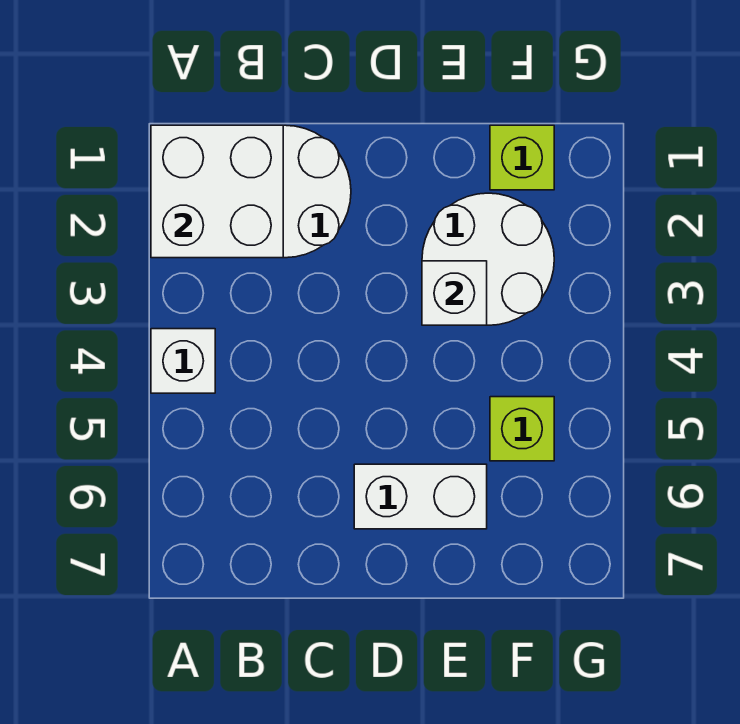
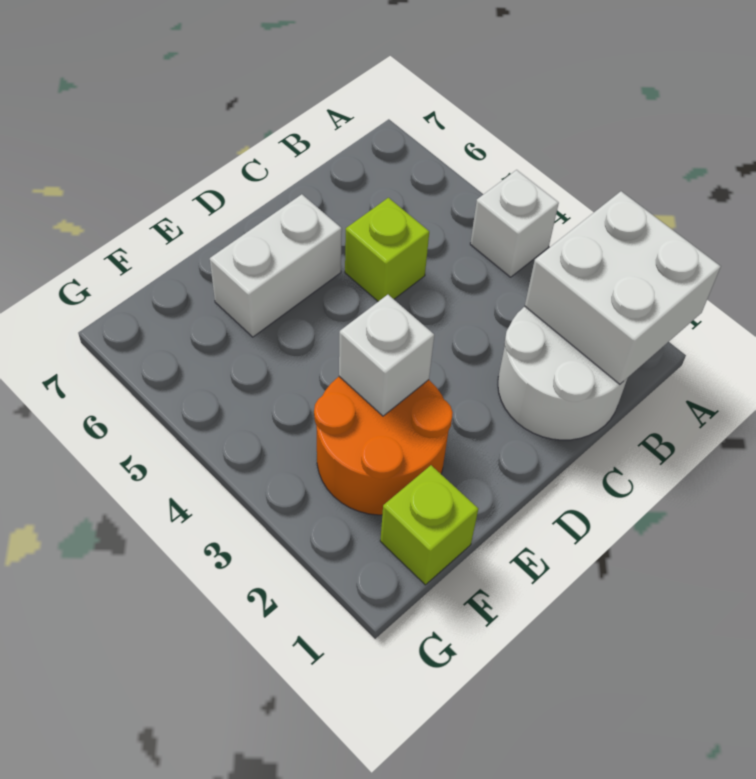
white 2x2 round brick [422,193,554,325] -> orange 2x2 round brick [314,377,453,515]
lime 1x1 brick [490,397,554,461] -> lime 1x1 brick moved to [345,198,429,301]

